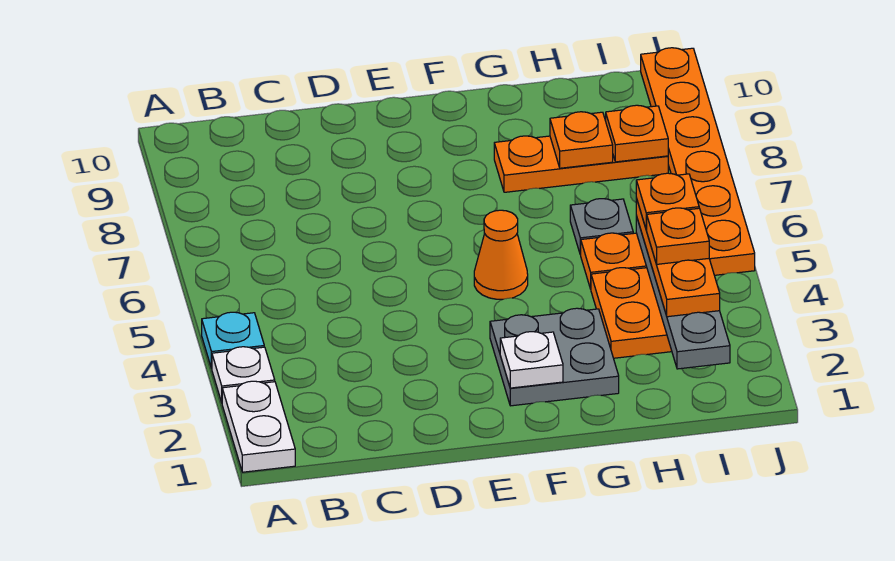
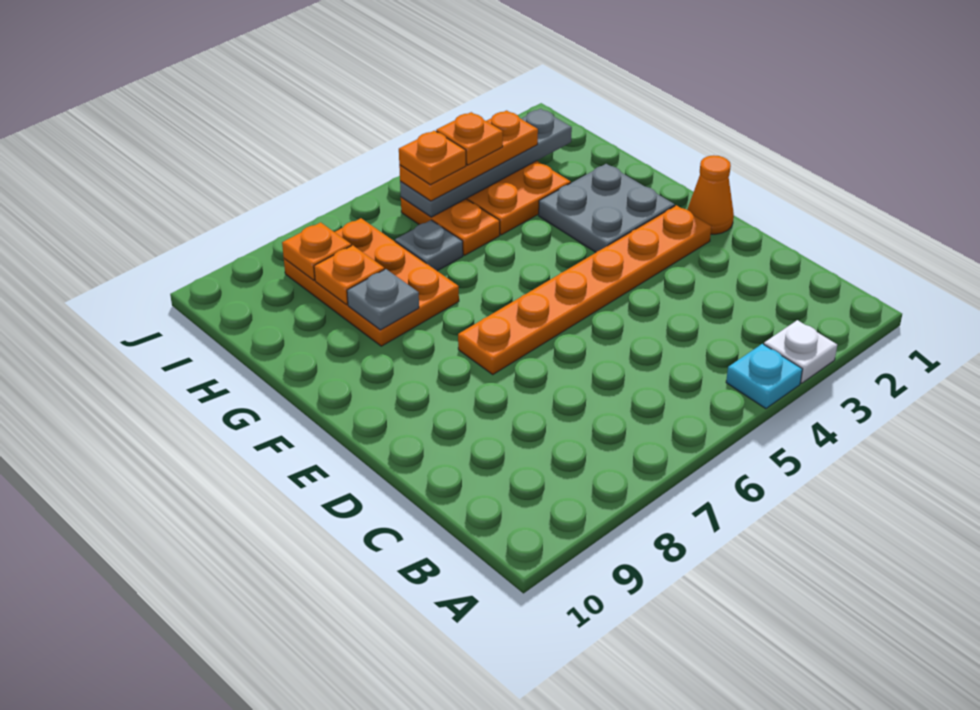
white 1x2 plate [222,381,295,472] -> none
white 1x1 plate [500,332,563,388] -> none
orange 1x1 cone [474,210,528,299] -> orange 1x1 cone moved to [687,155,734,234]
orange 1x3 plate [494,136,668,192] -> orange 2x3 plate [284,218,459,346]
none -> grey 1x1 plate [347,269,419,330]
orange 1x6 plate [641,48,755,275] -> orange 1x6 plate moved to [458,205,711,374]

